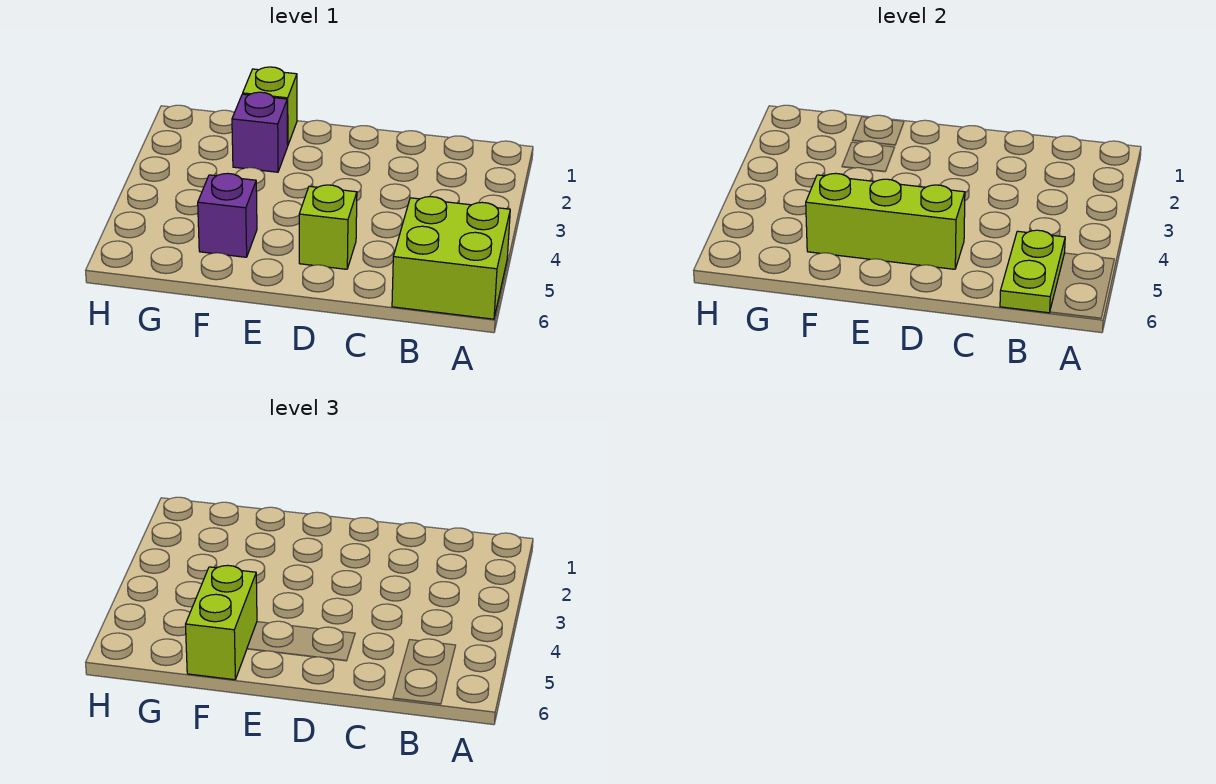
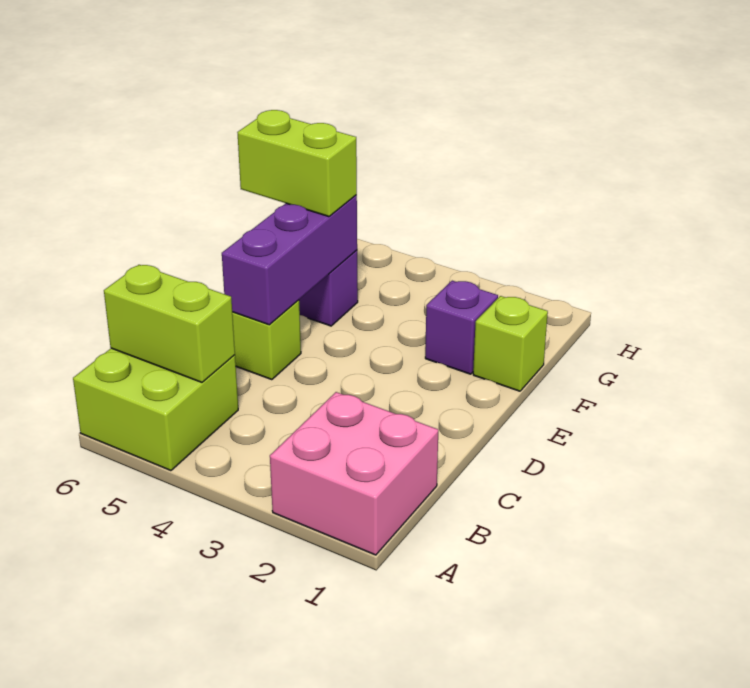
none -> pink 2x2 brick [270,392,438,555]
lime 1x2 plate [1000,230,1065,313] -> lime 1x2 brick [104,265,235,382]
lime 1x3 brick [806,173,965,269] -> purple 1x3 brick [222,195,357,325]

